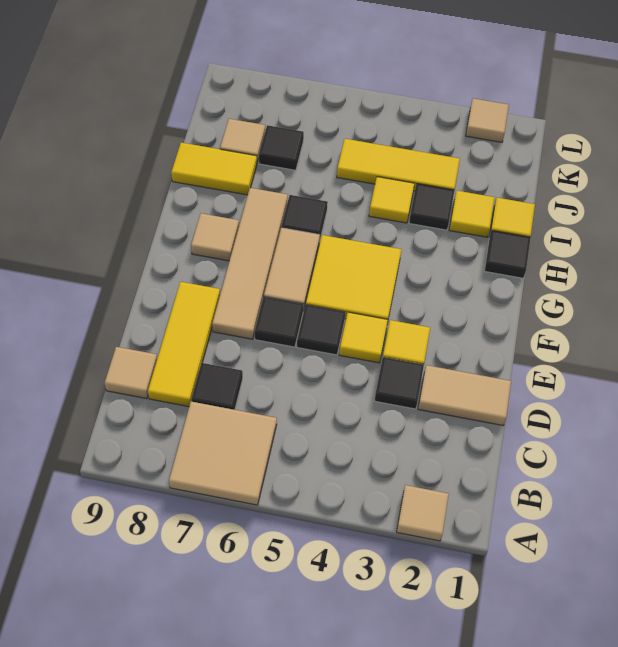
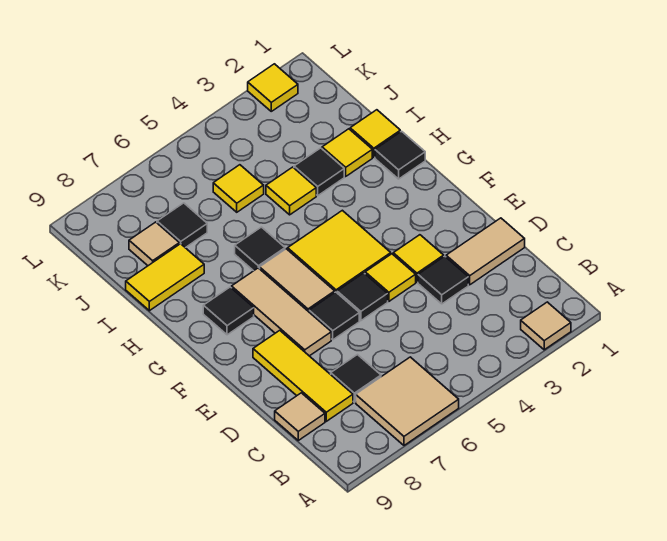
tan 1x4 tile [212,188,288,339] -> tan 1x3 tile [232,268,331,356]
tan 1x1 tile [191,213,239,261] -> black 1x1 tile [203,287,254,335]
yellow 1x3 tile [337,139,460,191] -> yellow 1x1 tile [213,165,264,212]
tan 1x1 tile [466,99,509,142] -> yellow 1x1 tile [248,64,298,111]

